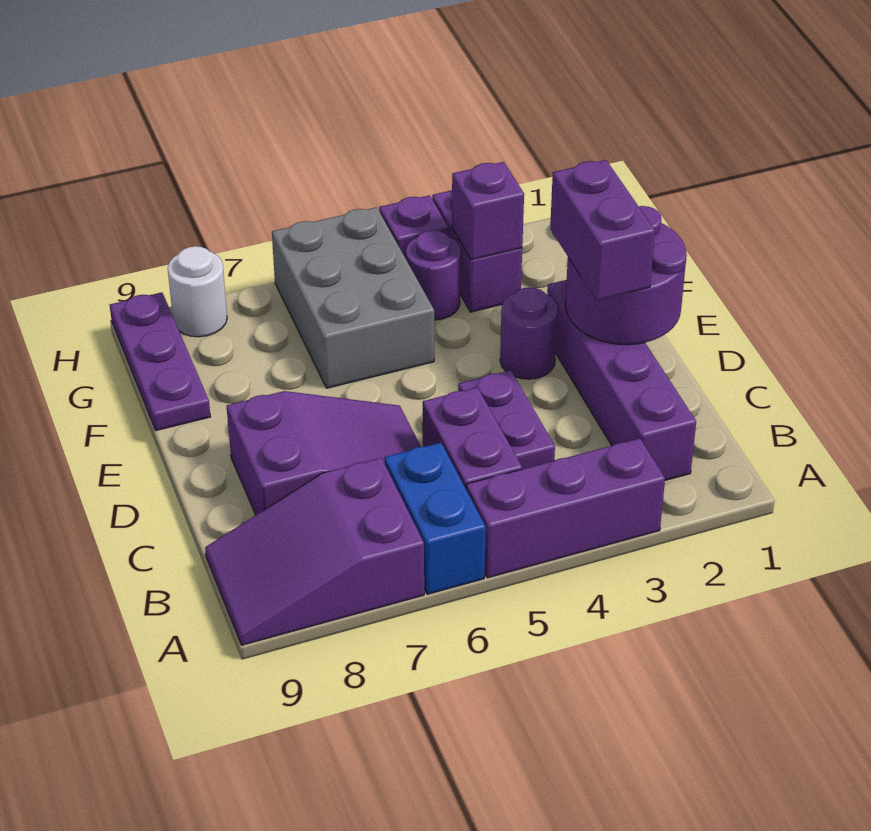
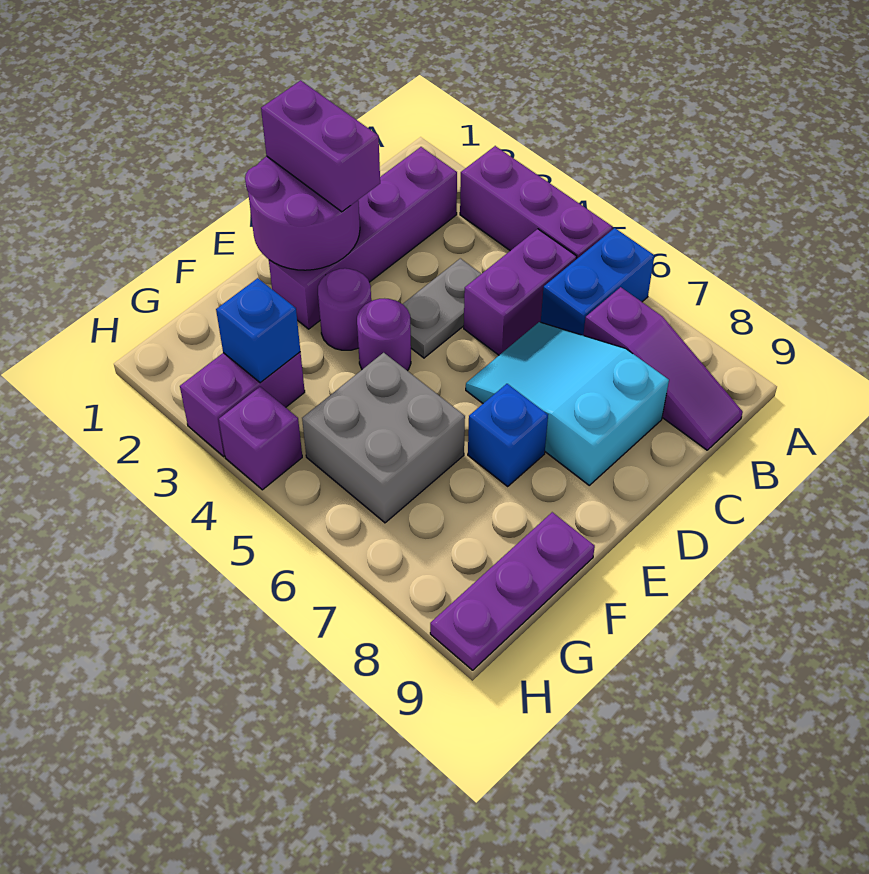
purple 2x3 slope [205,458,424,645] -> purple 1x3 slope [583,287,743,450]
purple 1x2 plate [458,370,555,469] -> grey 1x2 plate [403,258,481,358]
purple 2x3 slope [227,391,421,515] -> cyan 2x3 slope [466,322,669,485]
purple 1x2 brick [550,160,655,300] -> purple 1x2 brick turned to [261,80,380,212]
none -> blue 1x1 brick [468,384,548,486]
grey 2x3 brick [272,207,434,388] -> grey 2x2 brick [302,353,465,523]
purple 1x1 brick [452,162,524,260] -> blue 1x1 brick [216,278,300,383]
purple 1x1 round brick [406,230,461,320] -> purple 1x1 round brick moved to [357,298,411,371]
white 1x1 round brick [168,246,227,337] -> none

